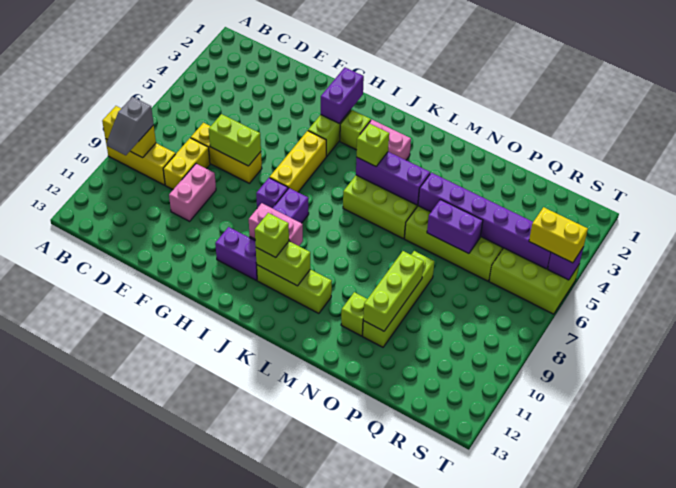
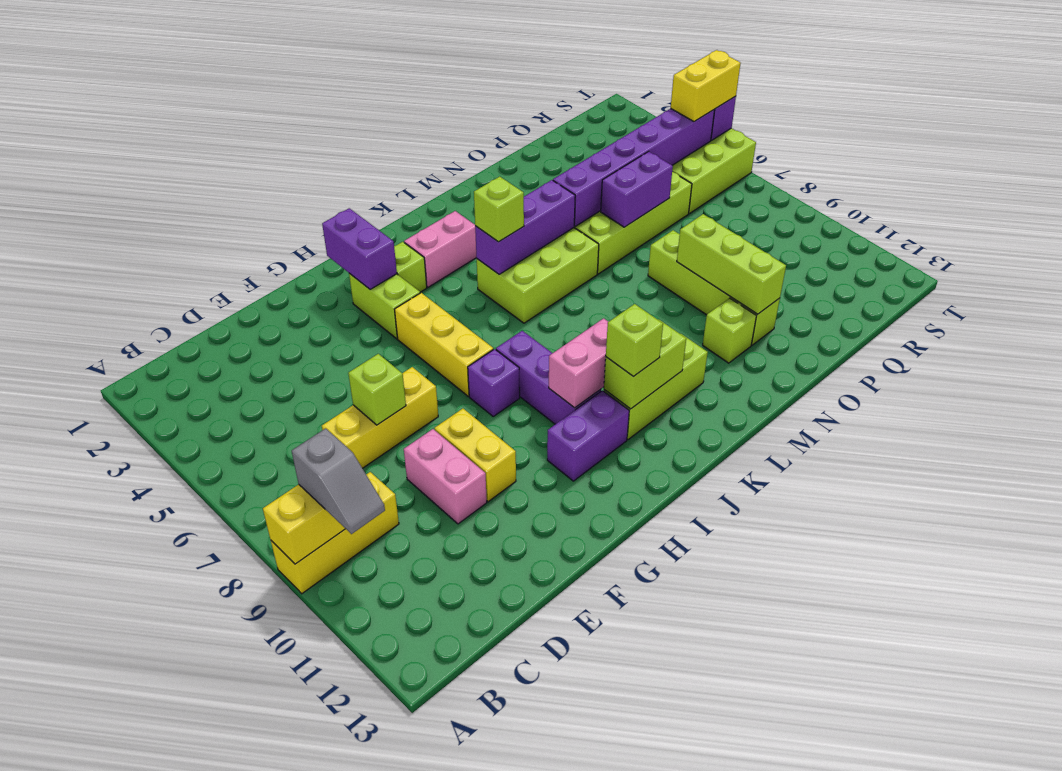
yellow 1x2 brick [163,138,210,189] -> yellow 1x2 brick moved to [435,409,516,502]
lime 1x2 brick [209,114,261,166] -> lime 1x1 brick [348,354,406,425]

